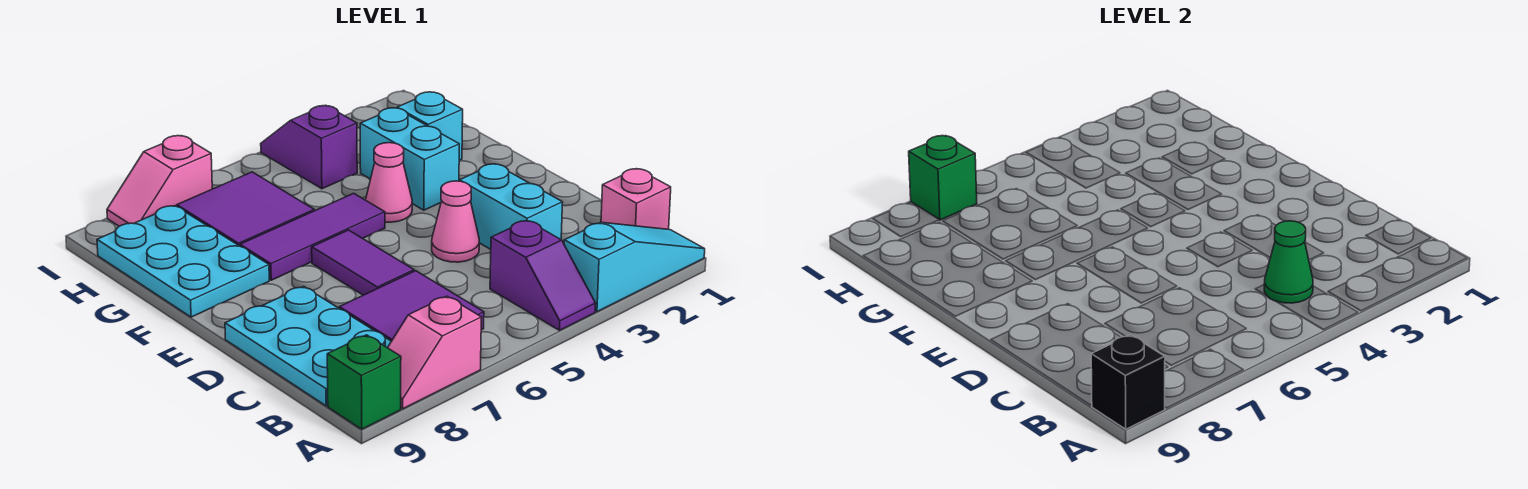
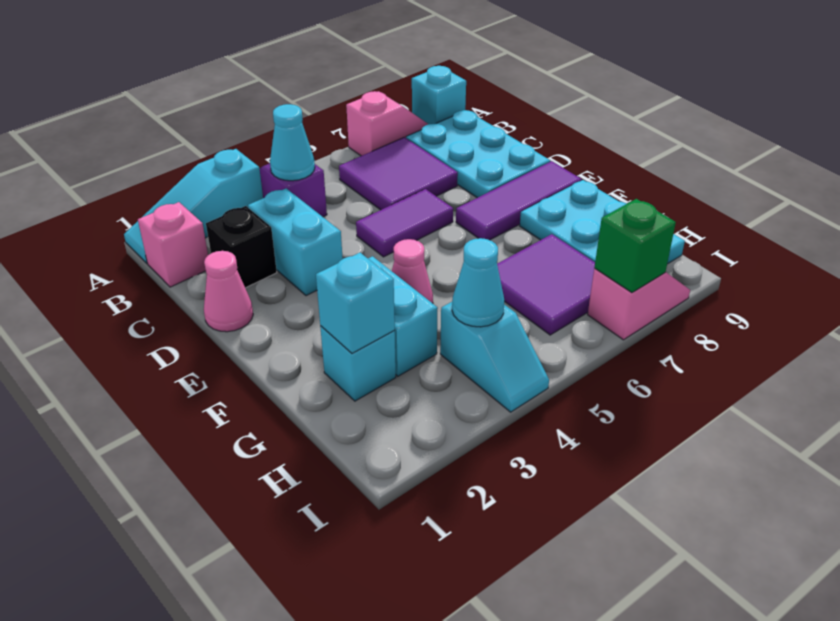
green 1x1 brick [327,335,401,429] -> cyan 1x1 brick [412,66,466,124]
black 1x1 brick [1091,335,1165,429] -> black 1x1 brick moved to [206,206,277,288]
green 1x1 cone [1264,221,1313,303] -> cyan 1x1 cone [270,104,315,181]
pink 1x1 cone [432,181,479,262] -> pink 1x1 cone moved to [204,251,253,332]
purple 1x2 tile [312,230,414,295] -> purple 1x2 tile turned to [356,189,453,257]
purple 1x3 tile [240,193,385,280] -> purple 1x3 tile moved to [456,161,581,240]
none -> cyan 1x1 brick [316,253,395,353]
purple 1x2 slope [261,106,357,189] -> cyan 1x2 slope [440,302,549,412]
none -> cyan 1x1 cone [452,238,504,327]

